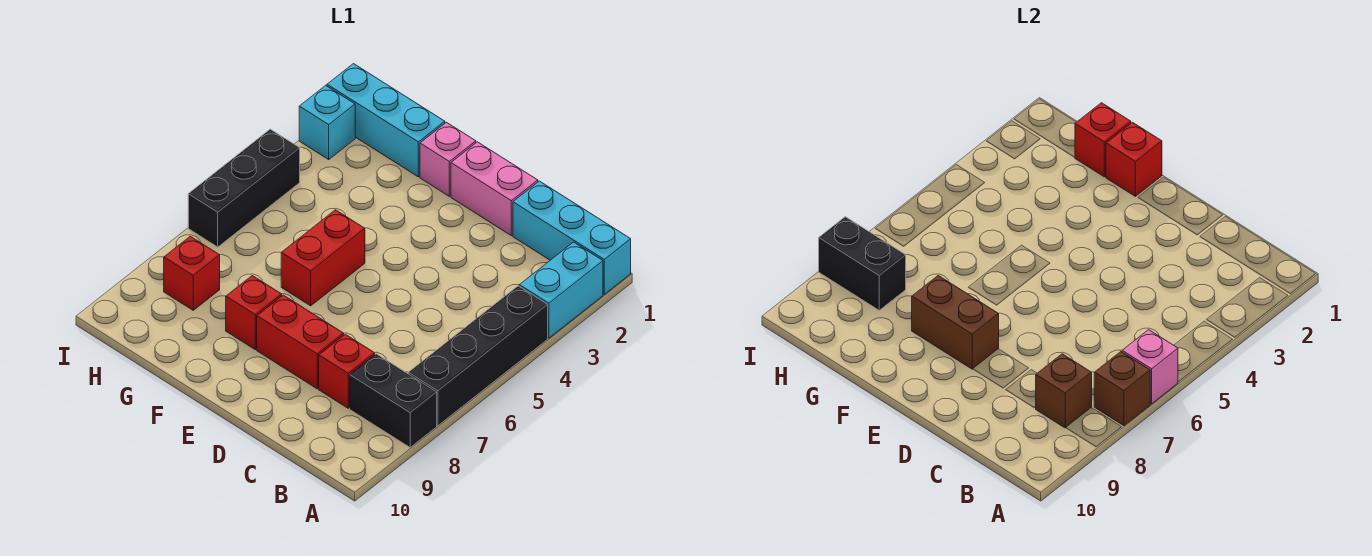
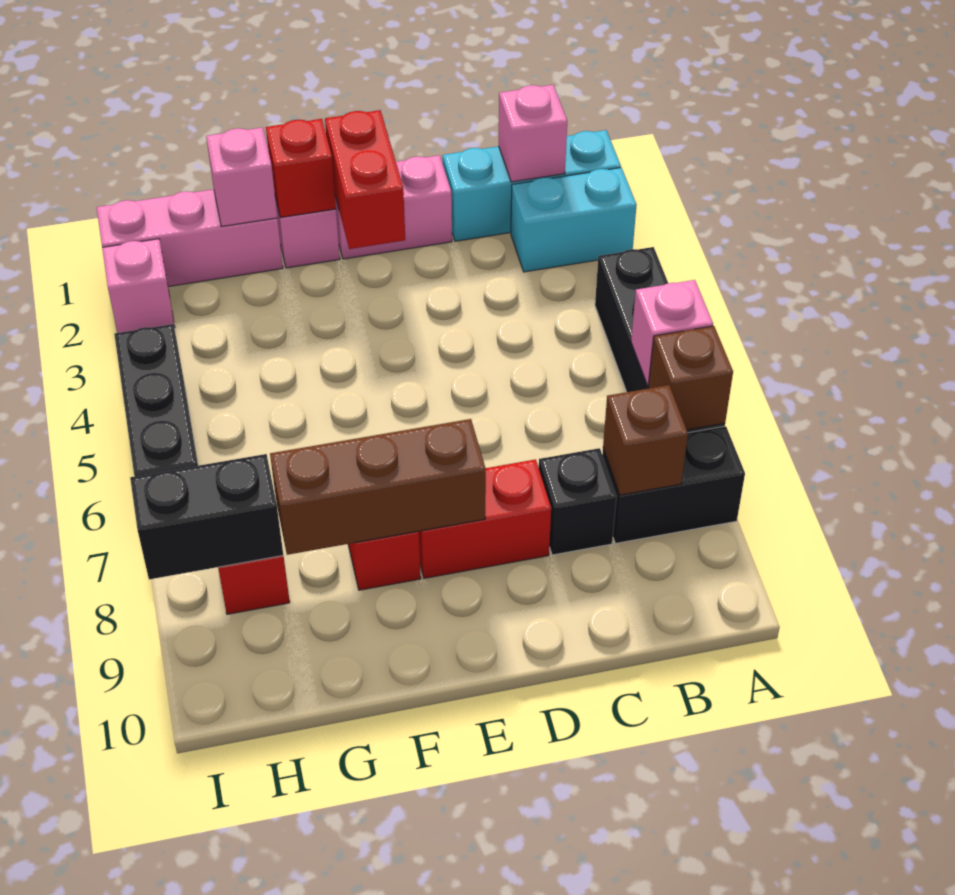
cyan 1x2 brick [519,242,603,338] -> cyan 1x2 brick turned to [511,168,637,272]
none -> pink 1x1 brick [499,85,567,182]
red 1x1 brick [319,334,375,408] -> black 1x1 brick [539,448,617,555]
brown 1x2 brick [912,276,999,369] -> brown 1x3 brick [270,419,486,555]
red 1x2 brick [281,210,365,306] -> red 1x2 brick moved to [325,110,405,249]
cyan 1x3 brick [327,64,445,177] -> pink 1x3 brick [97,189,283,287]
red 1x1 brick [1075,103,1131,177] -> pink 1x1 brick [206,127,277,226]
cyan 1x1 brick [299,85,355,159] -> pink 1x1 brick [102,239,175,333]

